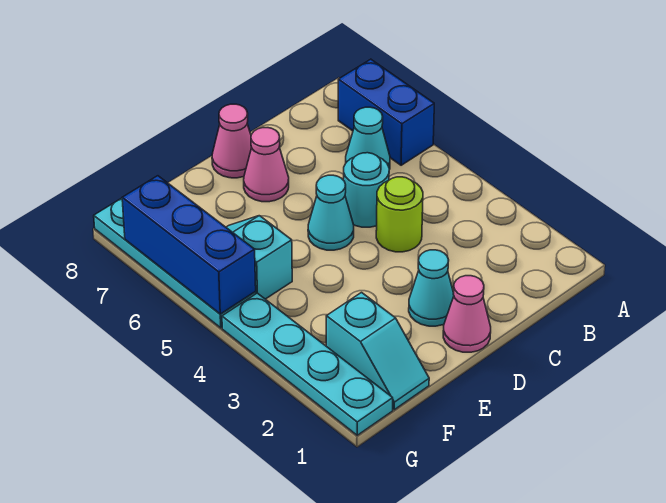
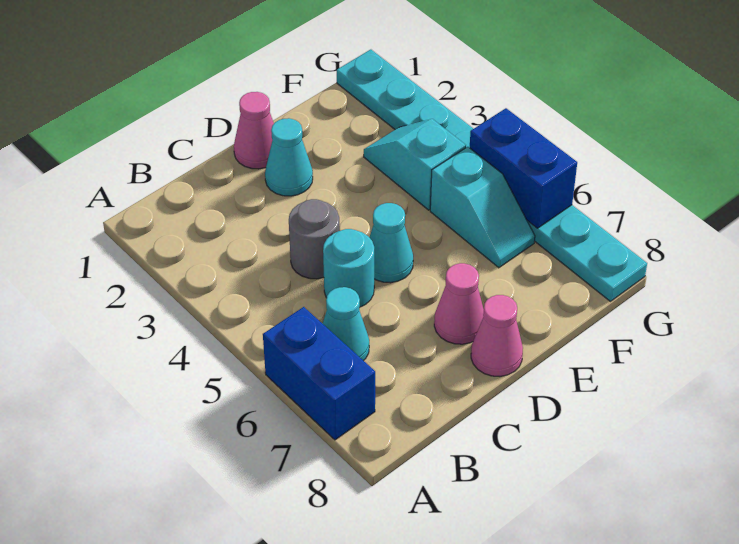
lime 1x1 round brick [376,177,423,252] -> grey 1x1 round brick [289,199,339,279]
cyan 1x2 slope [326,293,429,410] -> cyan 1x2 slope moved to [364,119,466,210]
blue 1x3 brick [122,176,256,314] -> blue 1x2 brick [470,108,577,228]

